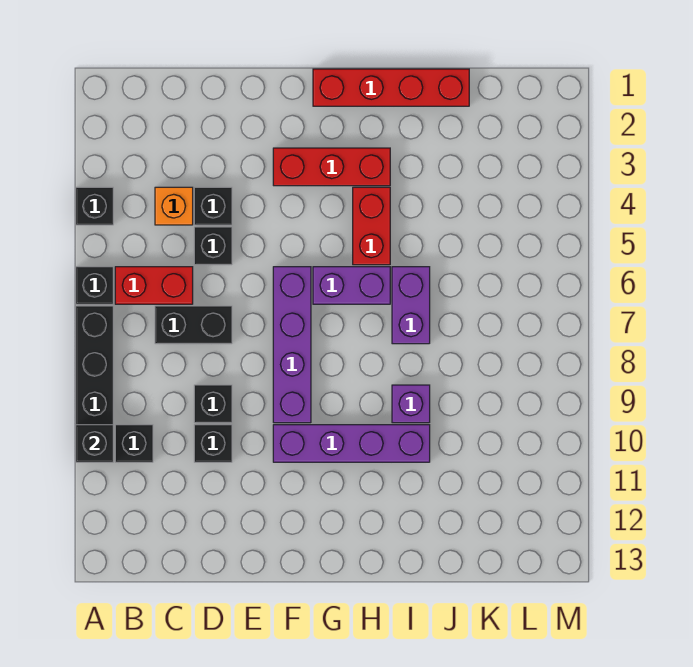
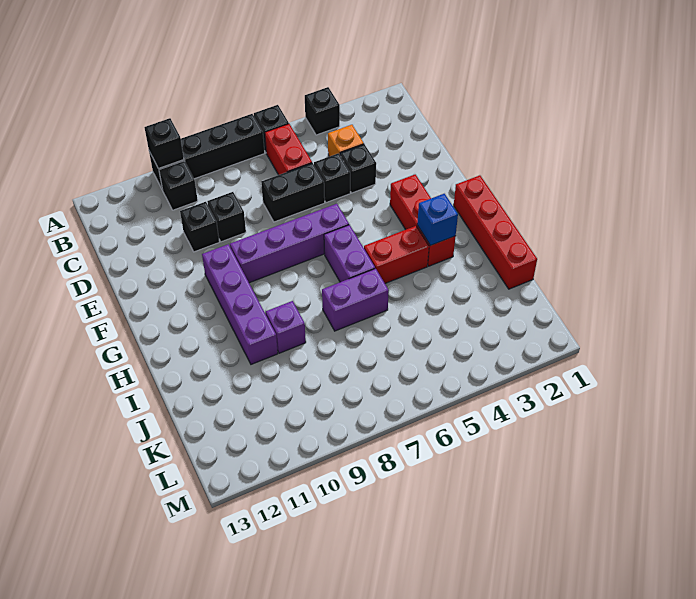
black 1x2 brick [155,306,232,344] -> black 1x2 brick turned to [261,163,325,222]
none -> blue 1x1 brick [417,194,458,246]

